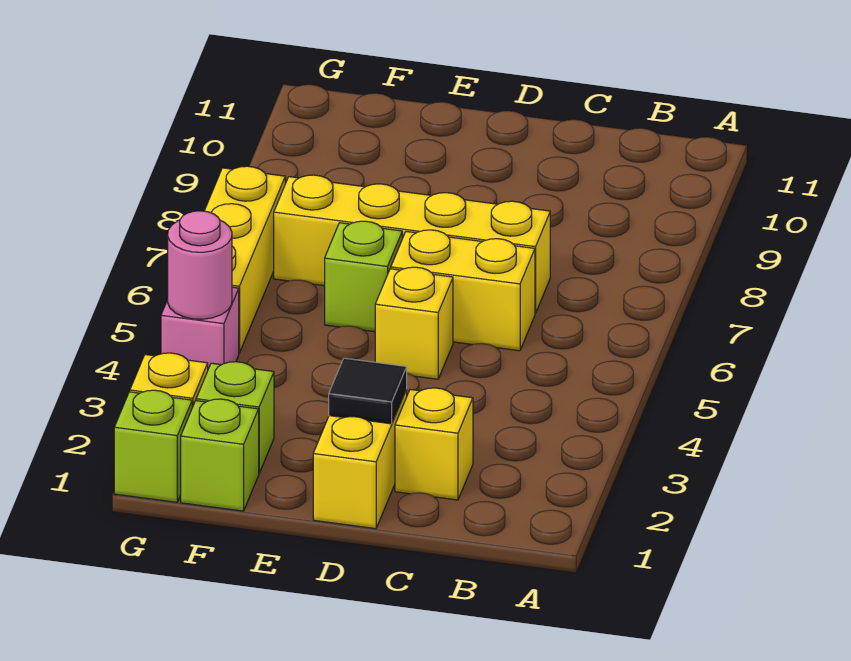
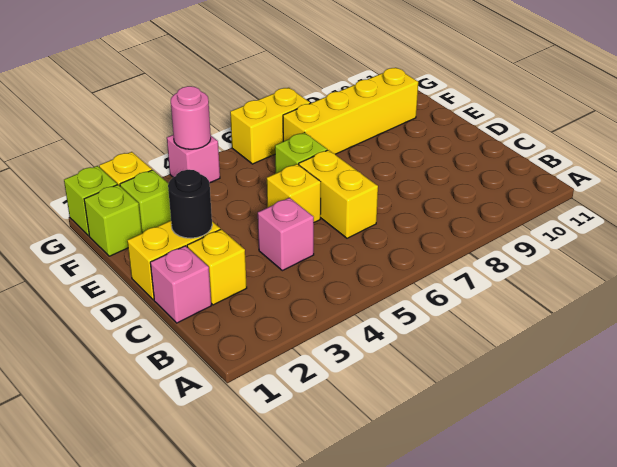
none -> pink 1x1 brick [150,246,211,323]
none -> pink 1x1 brick [258,198,314,271]
yellow 1x4 brick [274,175,550,313] -> yellow 1x4 brick turned to [283,68,418,154]
black 1x1 tile [329,358,407,424] -> black 1x1 round brick [168,170,212,238]
yellow 1x3 brick [205,166,285,353] -> yellow 1x2 brick [230,88,310,164]

